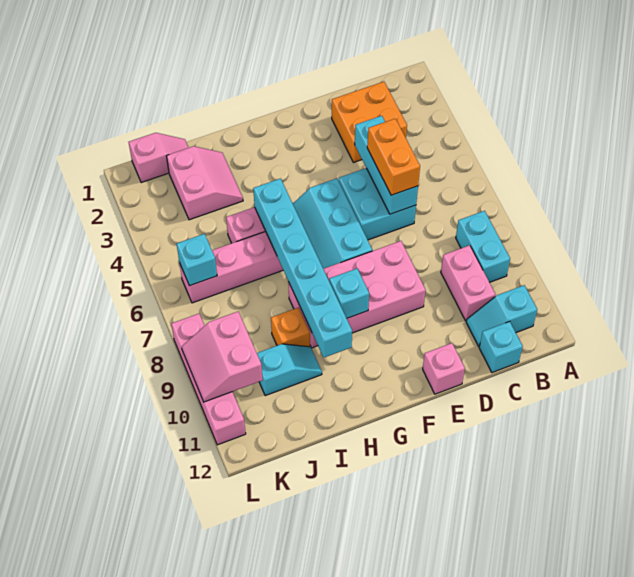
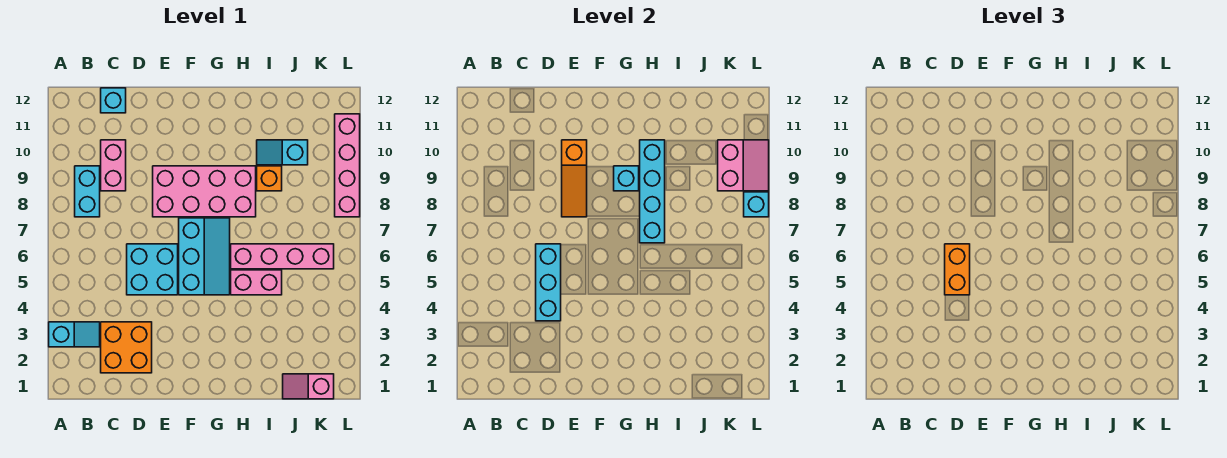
cyan 1x2 slope [466,285,537,346] -> cyan 1x2 slope moved to [49,322,100,347]
none -> orange 1x3 slope [562,140,587,217]
pink 1x1 brick [423,343,465,394] -> none
cyan 1x6 brick [253,179,352,357] -> cyan 1x4 brick [640,140,665,243]
pink 2x2 slope [167,146,243,220] -> none
cyan 1x1 brick [177,234,217,286] -> cyan 1x1 brick moved to [744,192,769,217]

